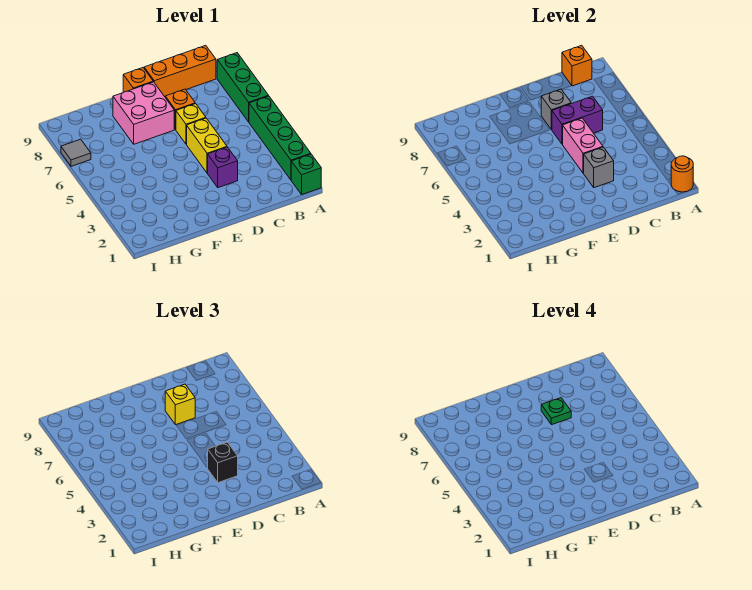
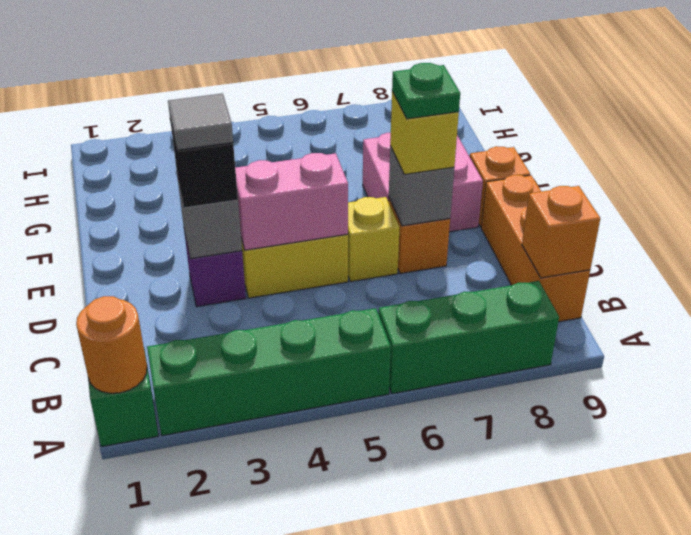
purple 1x2 brick [552,96,603,144] -> none
grey 1x1 tile [61,139,91,166] -> grey 1x1 tile moved to [168,93,233,150]

